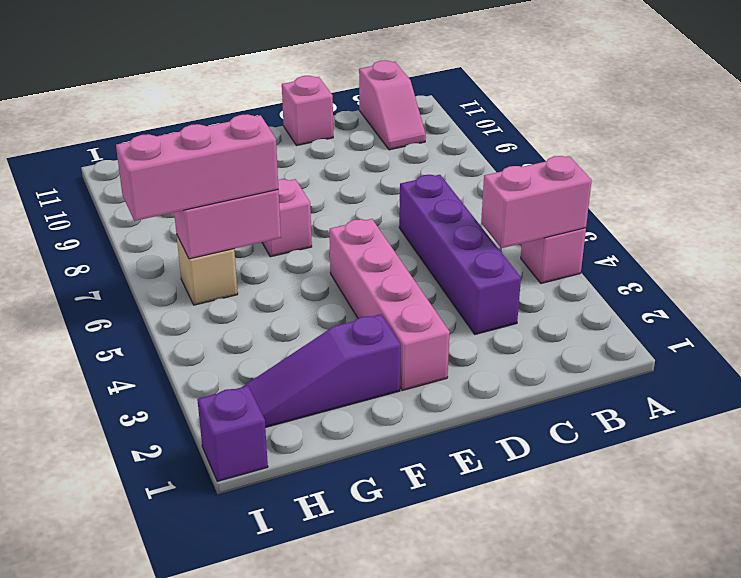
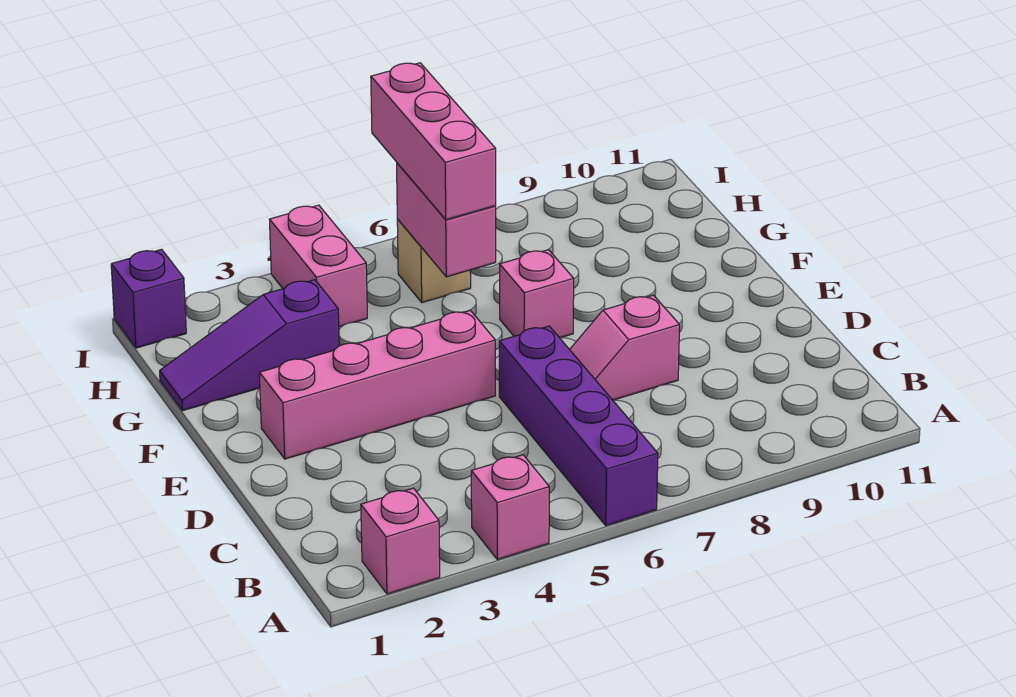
pink 1x2 brick [481,156,592,248] -> pink 1x2 brick moved to [269,205,367,327]
pink 1x2 slope [359,60,426,150] -> pink 1x2 slope moved to [570,295,680,400]
purple 1x4 brick [399,175,521,334] -> purple 1x4 brick turned to [499,326,658,526]
pink 1x1 brick [282,76,333,146] -> pink 1x1 brick moved to [361,488,440,594]
purple 1x3 slope [243,314,401,428] -> purple 1x3 slope turned to [160,280,339,411]

